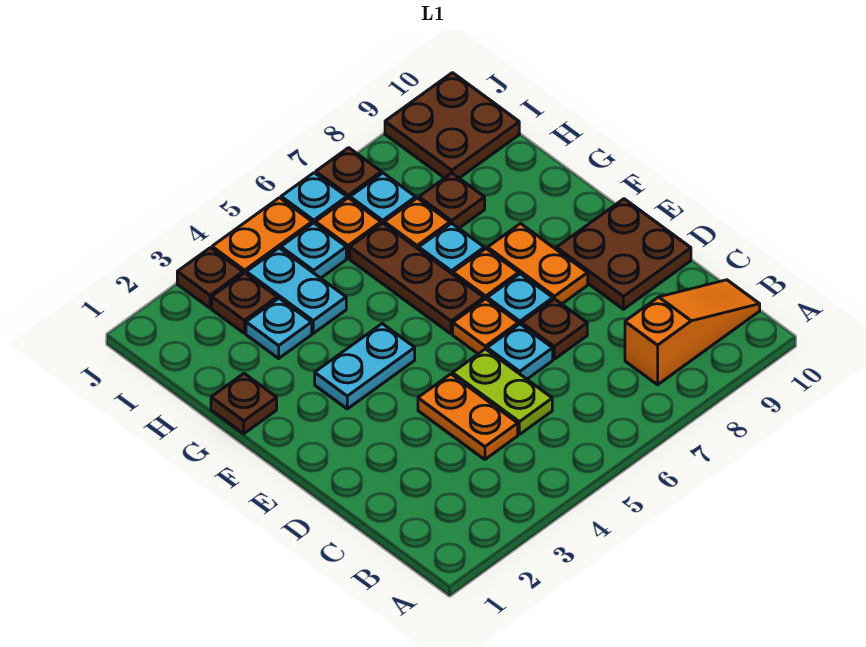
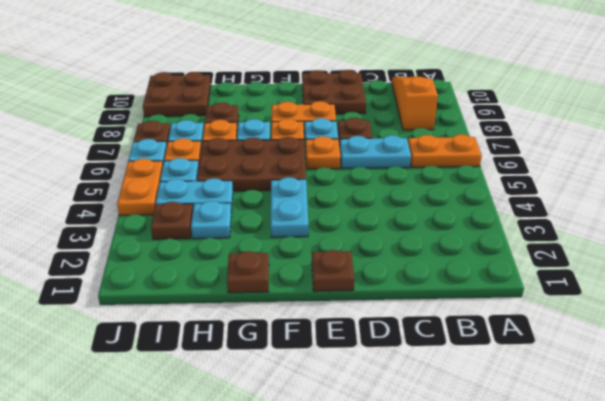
orange 1x2 plate [418,374,518,460] -> orange 1x2 plate moved to [408,134,482,167]
lime 1x2 plate [452,349,552,434] -> none
cyan 1x1 plate [487,324,553,379] -> cyan 1x2 plate [340,135,411,169]
brown 1x3 plate [350,223,484,334] -> brown 2x3 plate [197,137,306,191]
brown 1x1 plate [177,248,243,308] -> brown 1x1 plate moved to [312,250,354,291]

